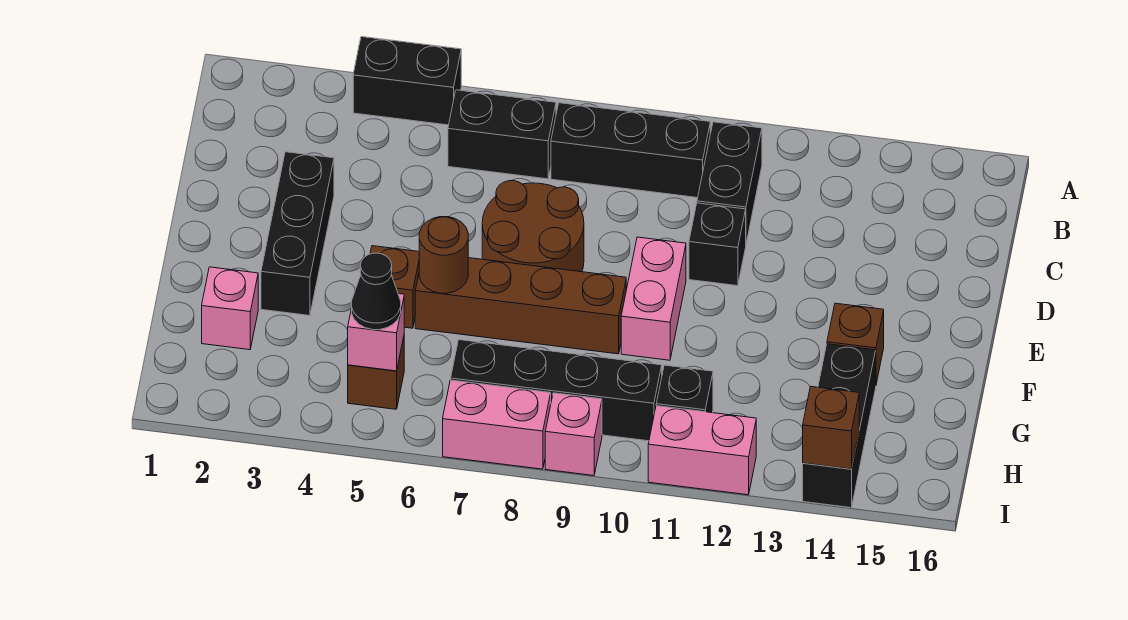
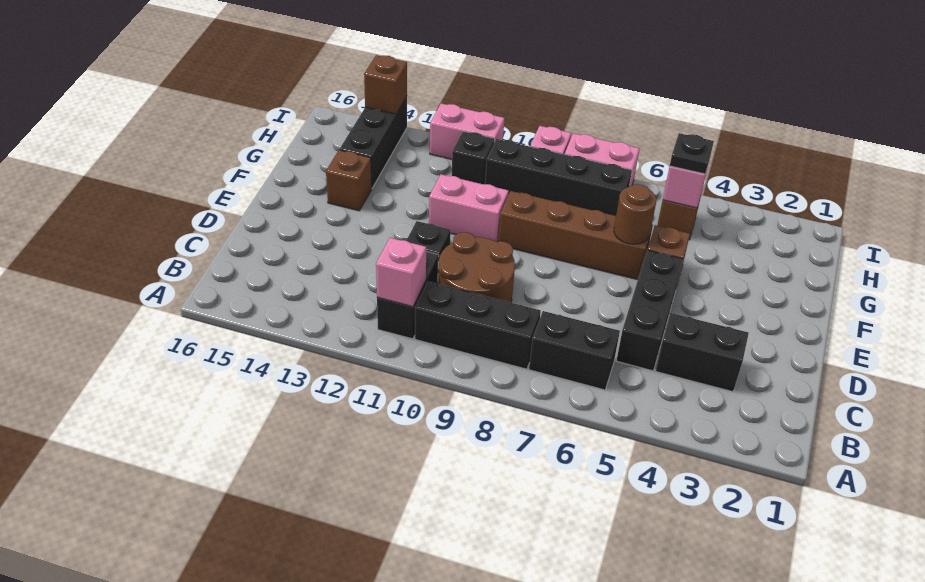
black 1x2 brick [353,37,461,125] -> black 1x2 brick moved to [656,313,749,392]
black 1x3 brick [261,152,334,316] -> black 1x3 brick moved to [616,250,683,371]
brown 2x2 round brick [482,181,584,272] -> brown 2x2 round brick moved to [438,232,515,303]
pink 1x2 brick [621,237,686,360] -> pink 1x2 brick turned to [429,174,509,242]
pink 1x1 brick [202,267,258,350] -> pink 1x1 brick moved to [376,238,426,307]
black 1x1 cone [352,253,401,330] -> black 1x1 plate [670,133,714,174]

